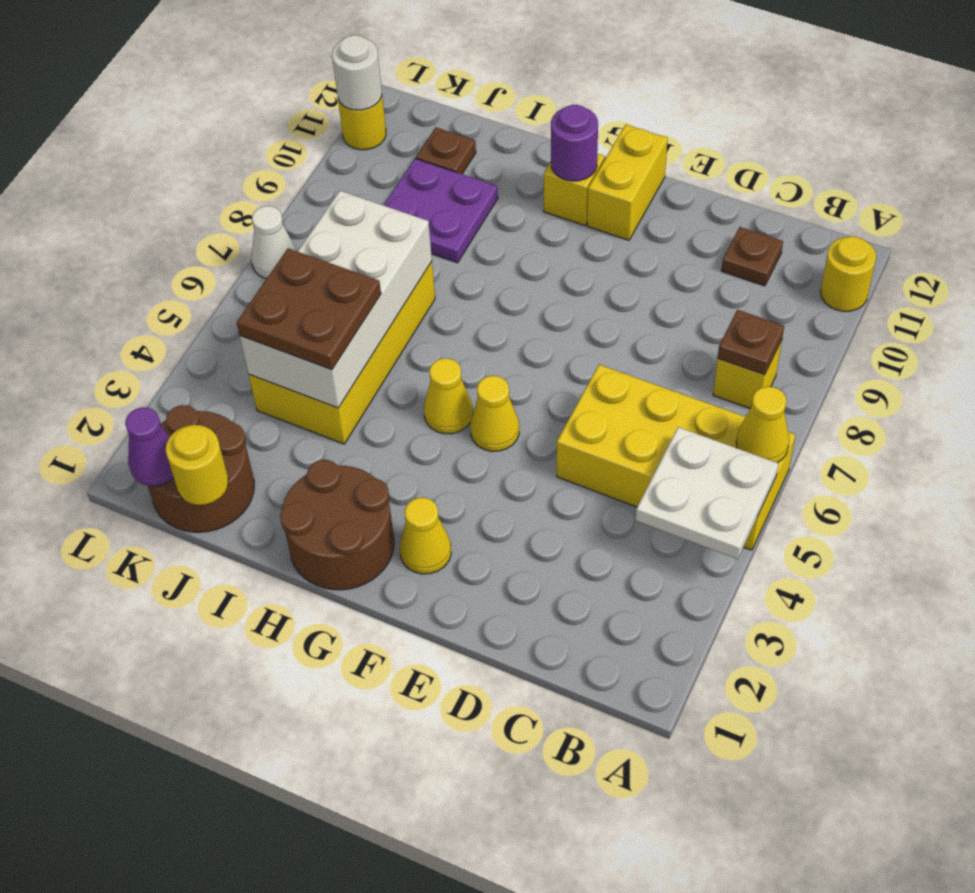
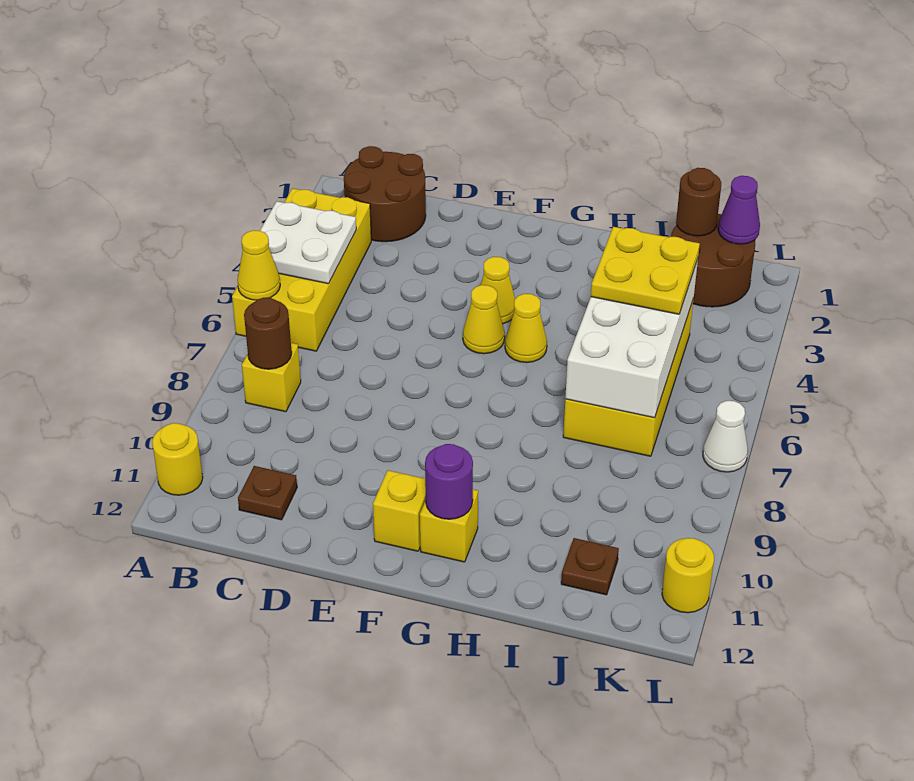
yellow 2x4 brick [557,365,795,550] -> yellow 2x4 brick turned to [232,188,371,351]
brown 1x1 plate [718,310,784,375] -> brown 1x1 round brick [244,298,292,369]
yellow 1x1 cone [400,498,451,574] -> yellow 1x1 cone moved to [481,257,515,324]
yellow 1x2 brick [587,125,668,240] -> yellow 1x1 brick [373,470,426,551]
brown 2x2 round brick [280,460,394,590] -> brown 2x2 round brick moved to [344,146,426,242]
brown 2x2 plate [237,248,381,370] -> yellow 2x2 plate [591,227,700,314]
purple 2x2 plate [384,159,498,263] -> none
yellow 1x1 round brick [166,425,228,505] -> brown 1x1 round brick [676,168,721,236]
white 1x1 round brick [332,35,382,110] -> none

